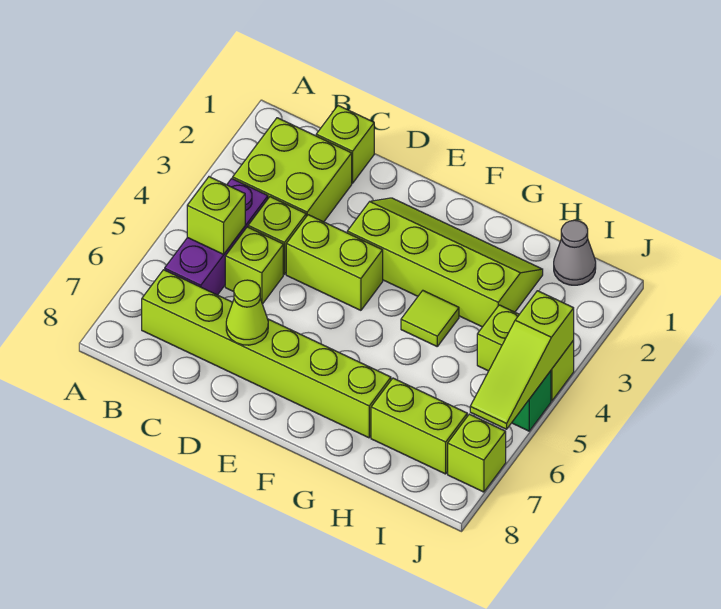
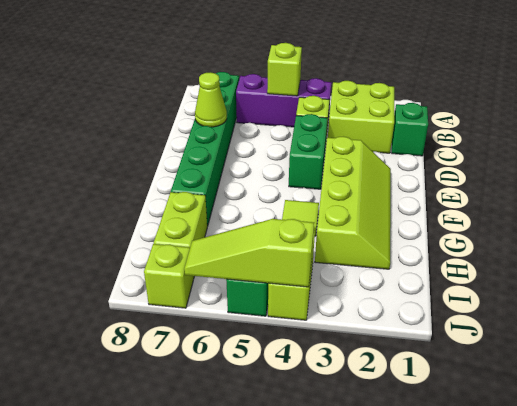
lime 1x6 brick [142,270,391,438] -> green 1x6 brick [171,72,239,226]
lime 1x1 brick [316,106,374,183] -> green 1x1 brick [392,103,428,156]
lime 1x1 brick [225,227,283,304] -> none
lime 1x2 brick [286,215,383,310] -> green 1x2 brick [289,114,327,189]
grey 1x1 cone [554,220,596,285] -> none

